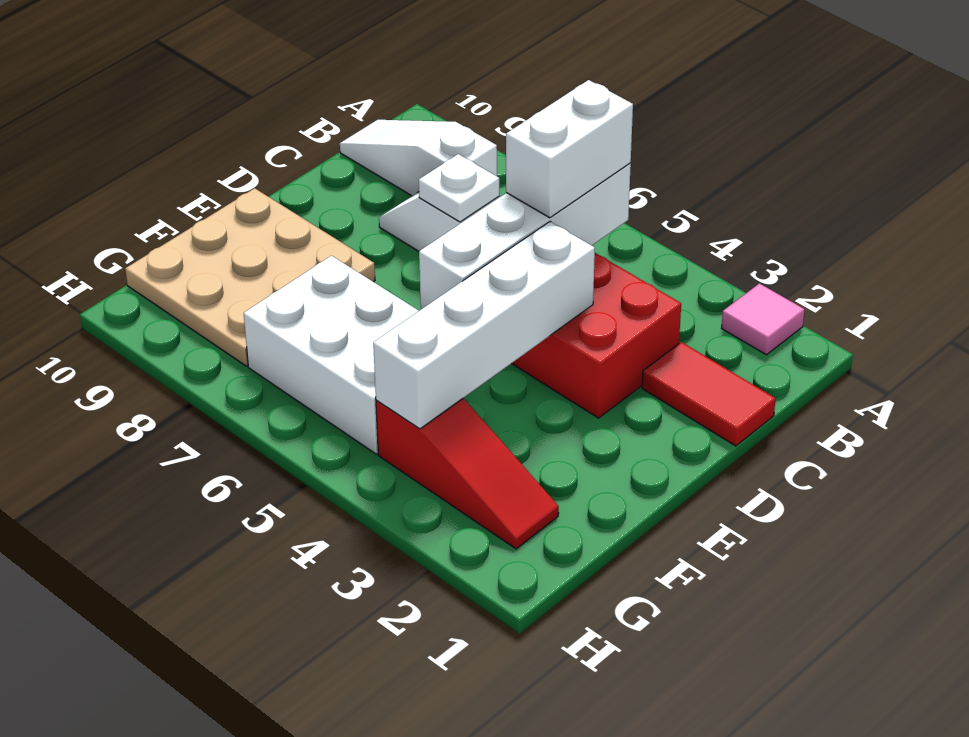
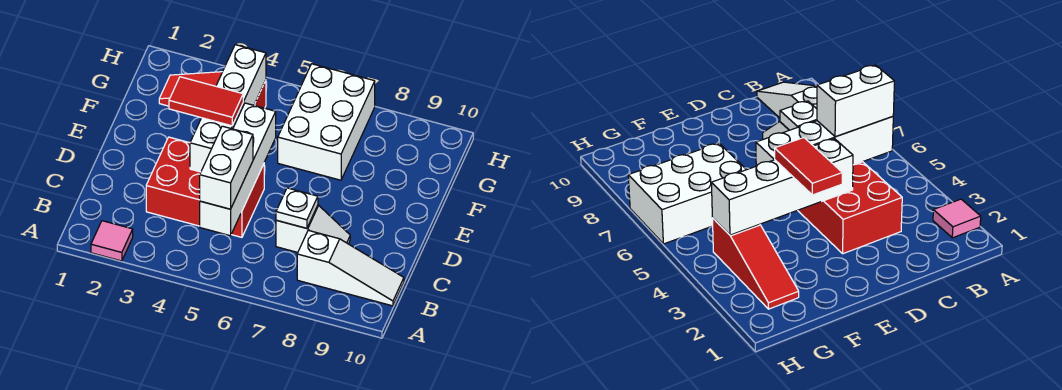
red 1x2 tile [642,342,776,446] -> red 1x2 tile moved to [169,77,243,126]
tan 3x3 plate [125,188,375,366] -> none
white 2x3 brick [244,256,419,454] -> white 2x3 brick turned to [278,64,375,180]

